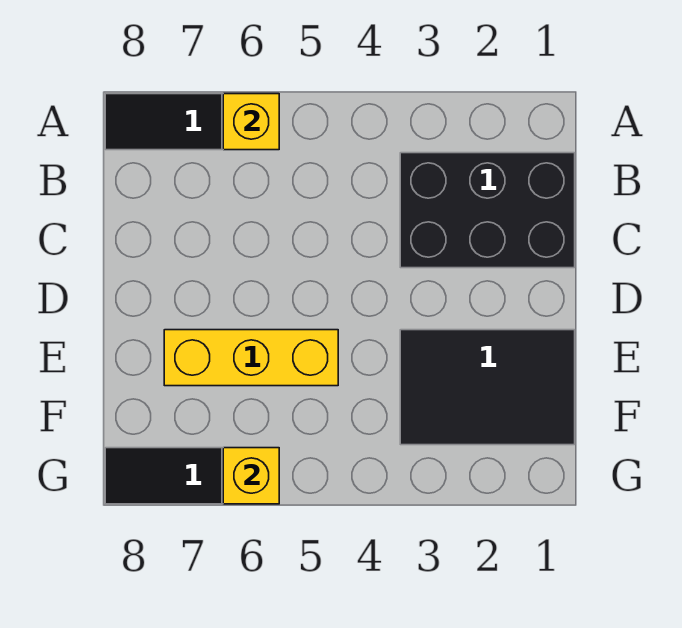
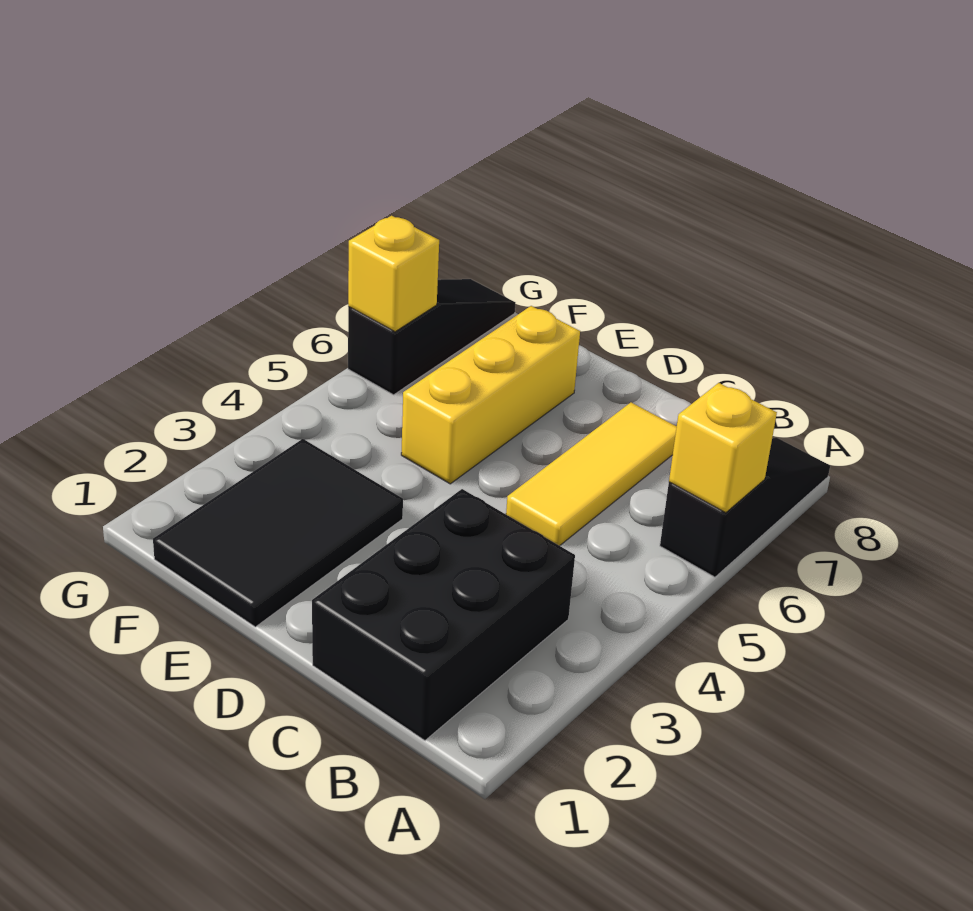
none -> yellow 1x3 tile [506,402,677,546]

